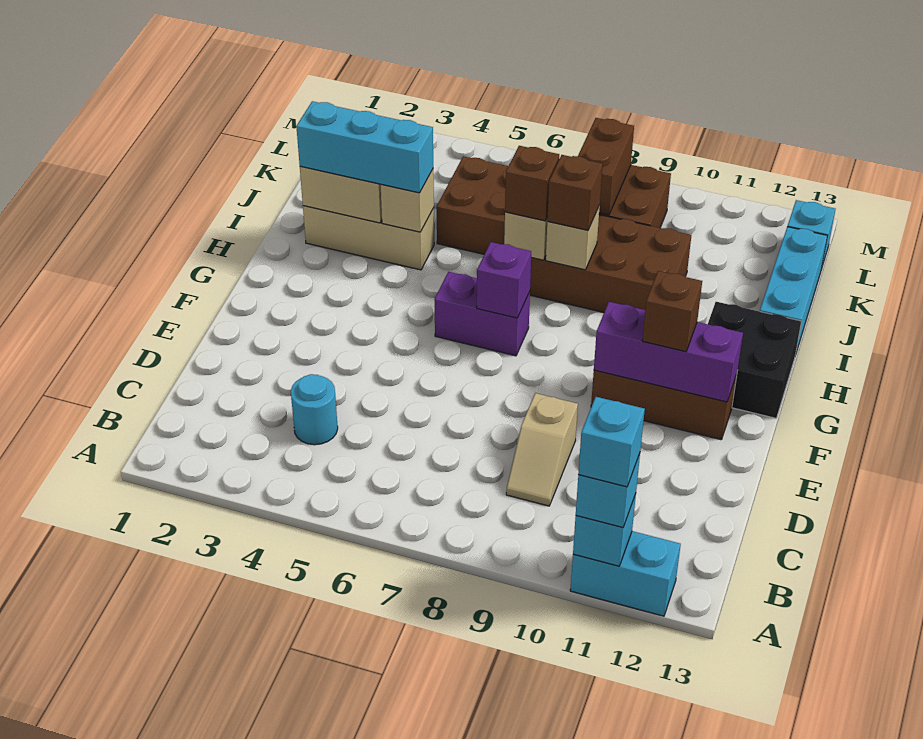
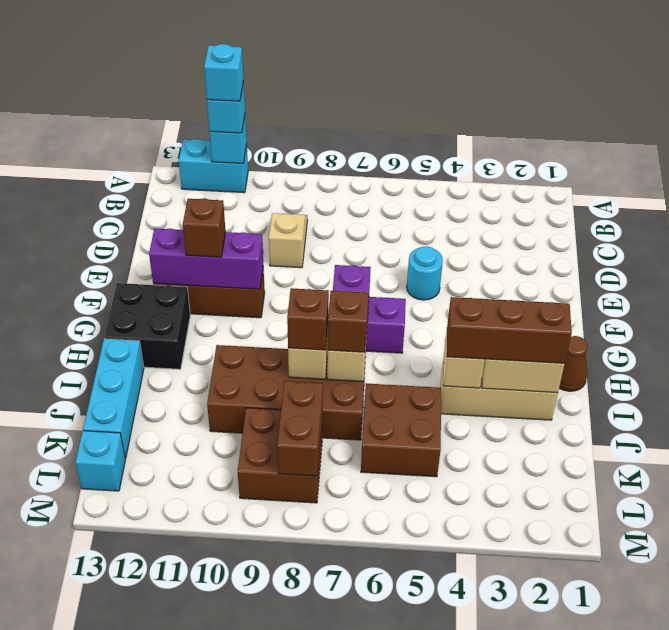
cyan 1x1 round brick [291,374,338,445] -> cyan 1x1 round brick moved to [407,246,443,300]
none -> brown 1x1 cone [559,336,588,391]
cyan 1x3 brick [296,101,433,193] -> brown 1x3 brick [447,297,572,363]

